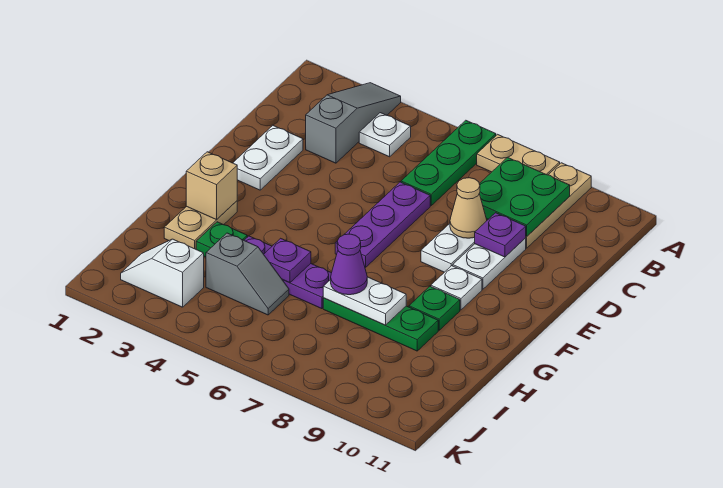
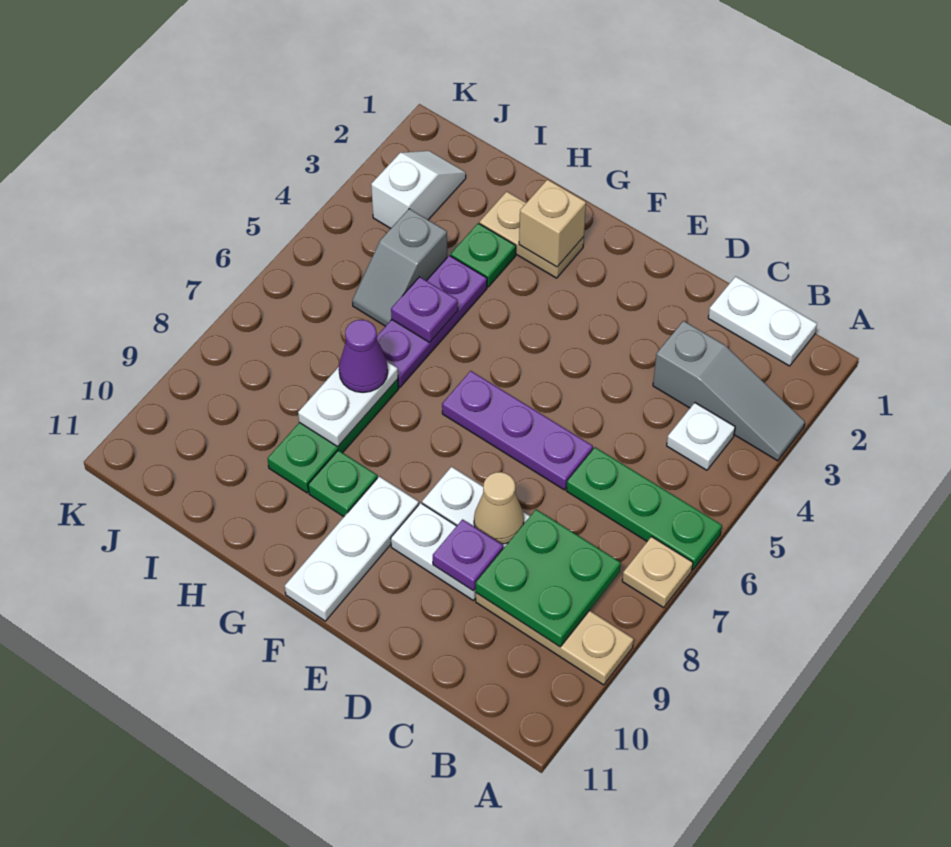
tan 1x2 plate [477,134,560,175] -> tan 1x1 plate [622,537,693,608]
white 1x2 plate [233,126,303,190] -> white 1x2 plate moved to [708,276,817,366]
white 1x1 plate [431,266,482,310] -> white 1x3 plate [285,476,419,621]

